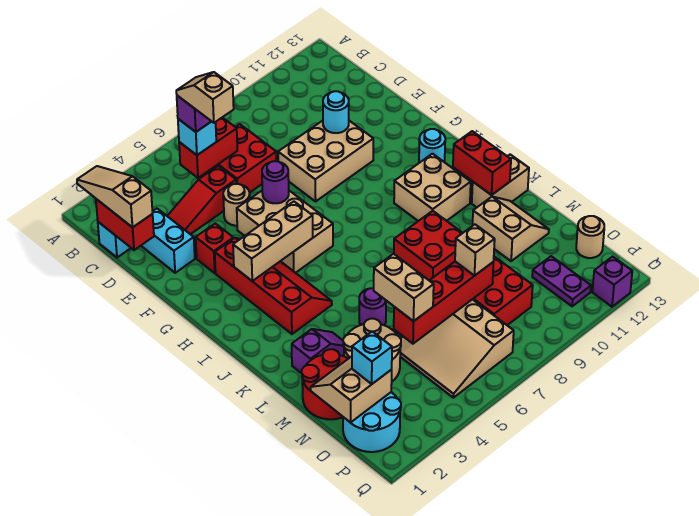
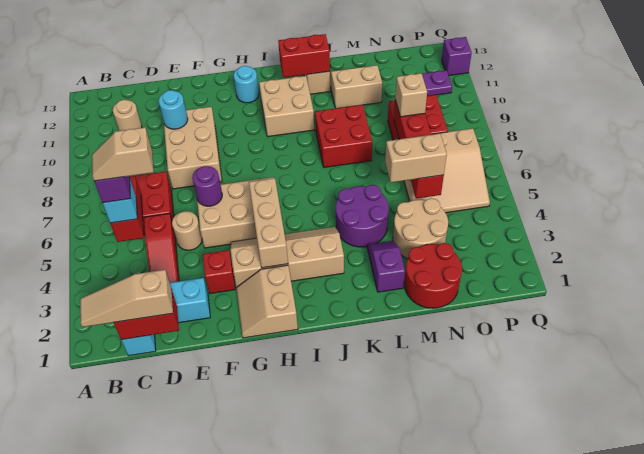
red 2x4 slope [215,238,332,334] -> tan 2x4 slope [230,227,344,287]
purple 1x1 round brick [359,288,386,325] -> purple 2x2 round brick [336,185,389,247]
tan 2x2 slope [311,356,392,423] -> tan 2x2 slope moved to [236,265,298,338]
cyan 2x2 round brick [343,392,401,452] -> none
cyan 1x1 brick [352,331,392,384] -> none
tan 1x1 round brick [576,216,604,258] -> tan 1x1 round brick moved to [113,100,142,131]

